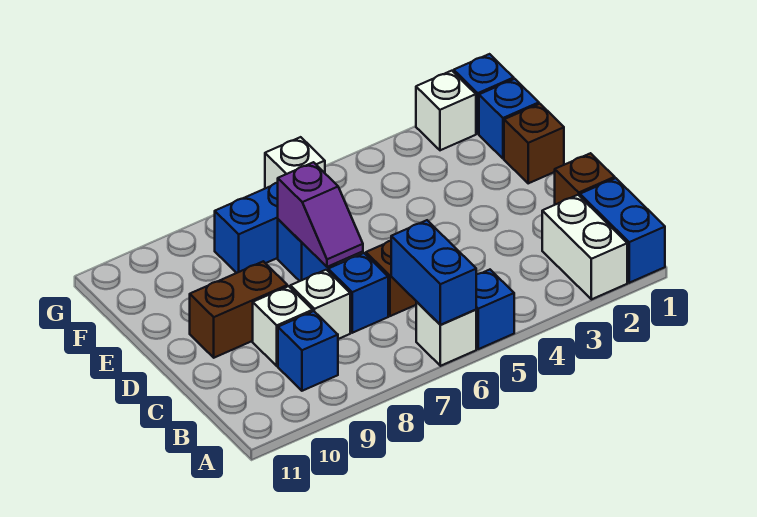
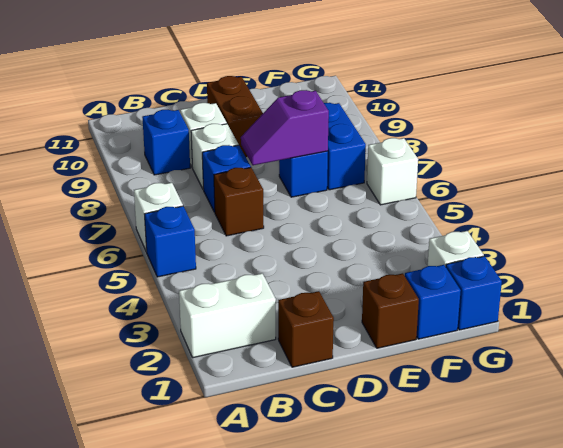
blue 1x2 brick [580,178,665,283] -> none
blue 1x2 brick [391,220,476,325] -> none

